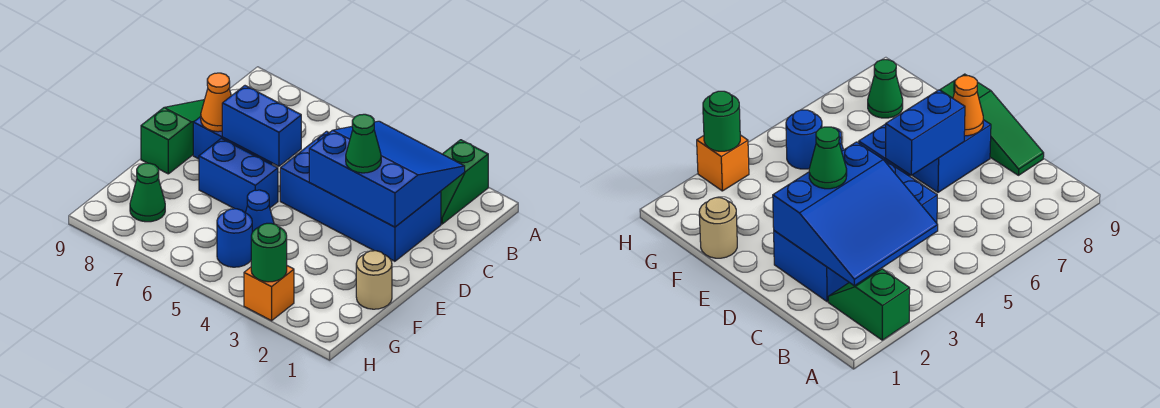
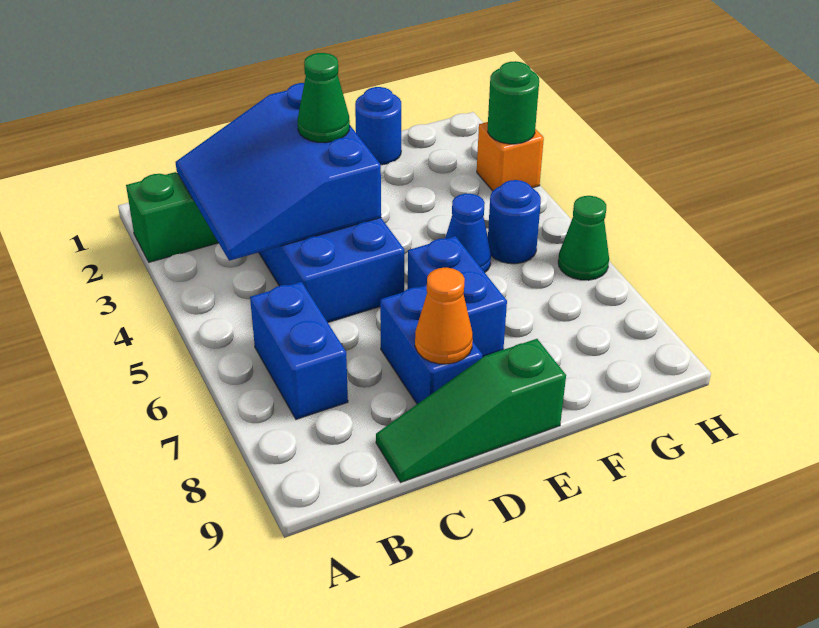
blue 1x2 brick [222,86,301,166] -> blue 1x2 brick moved to [250,282,348,419]
tan 1x1 round brick [356,251,392,309] -> blue 1x1 round brick [355,87,401,165]
green 1x1 cone [130,163,165,222] -> green 1x1 cone moved to [558,196,609,280]

